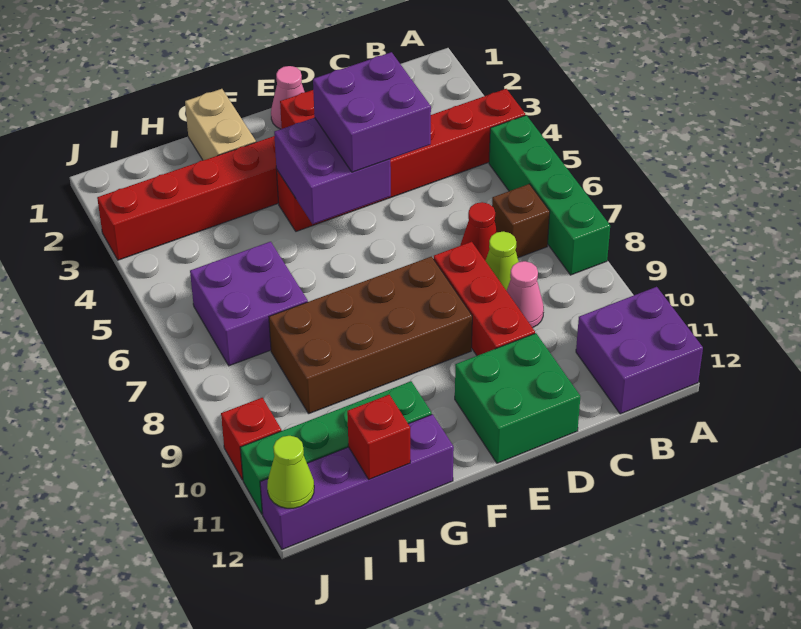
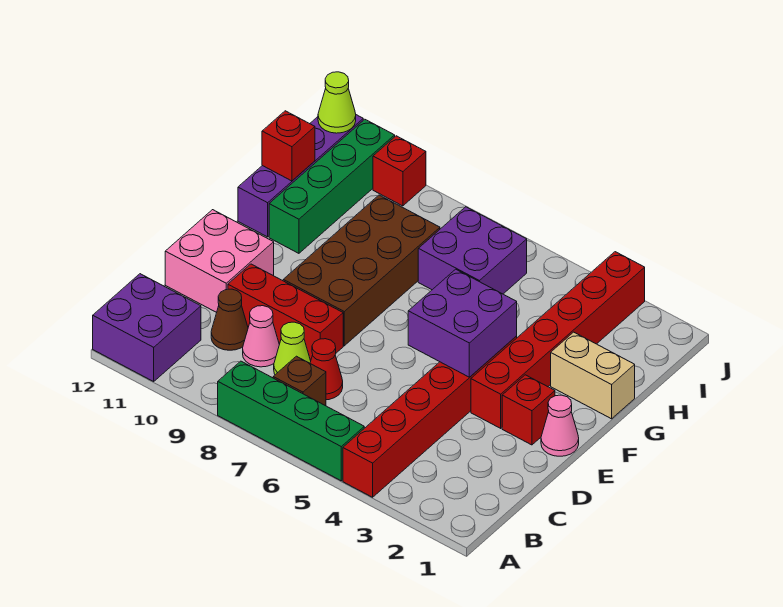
none -> brown 1x1 cone [211,289,248,350]
purple 2x2 brick [313,52,431,172] -> none
green 2x2 brick [455,333,580,463] -> pink 2x2 brick [165,210,274,313]

